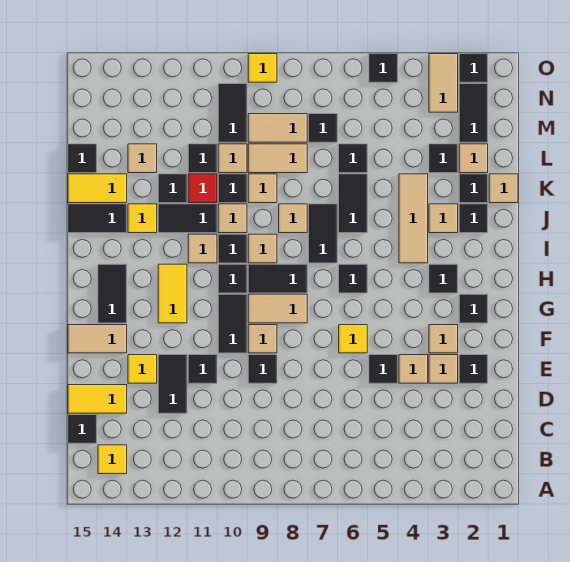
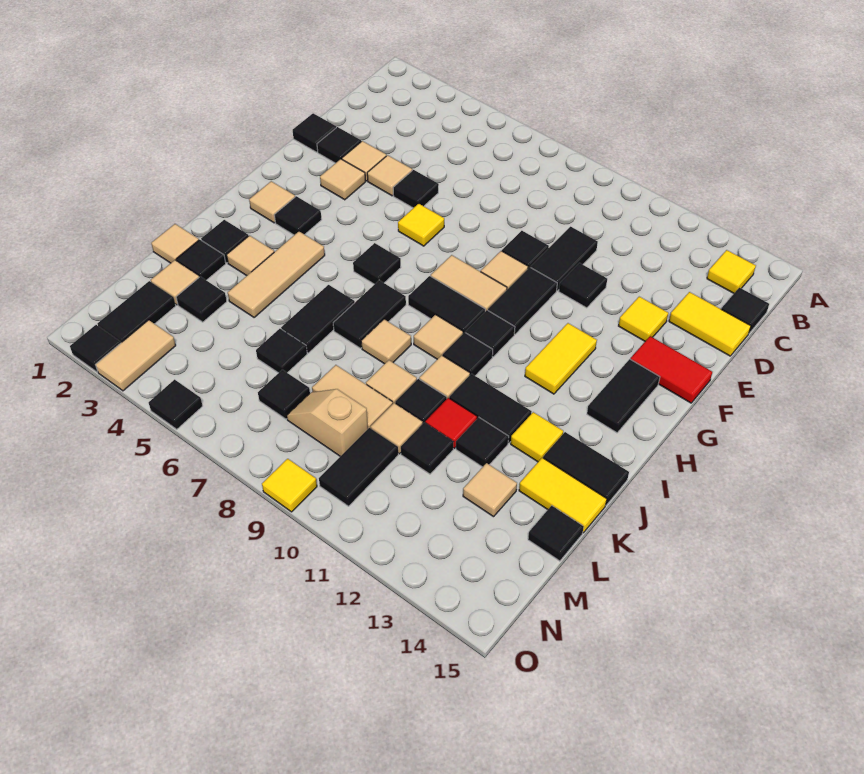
black 1x2 tile [158,355,187,413] -> black 1x2 tile moved to [531,227,598,291]
tan 1x2 tile [68,325,127,353] -> red 1x2 tile [631,336,712,403]
black 1x1 tile [459,294,488,323] -> black 1x1 tile moved to [293,113,336,152]
tan 1x1 tile [188,234,217,263] -> tan 1x1 tile moved to [249,181,295,223]
tan 1x2 tile [248,114,307,142] -> tan 1x2 slope [287,389,368,456]

